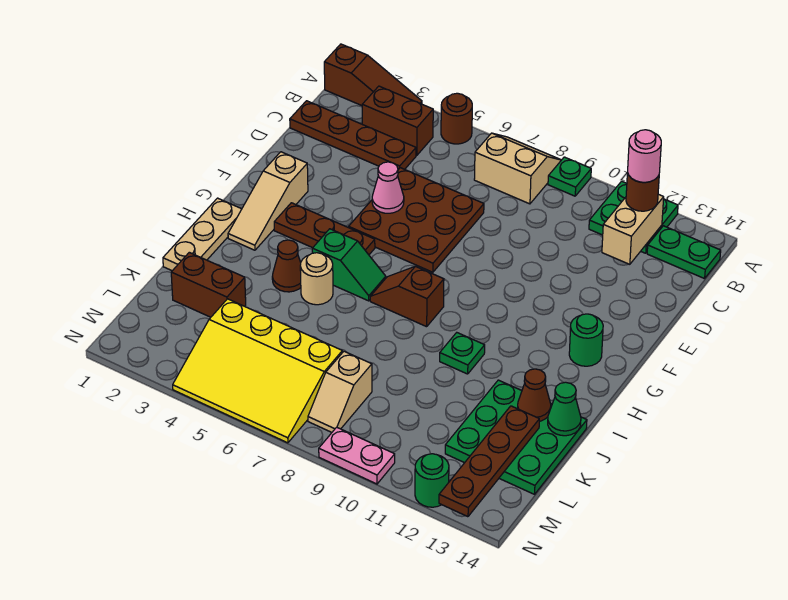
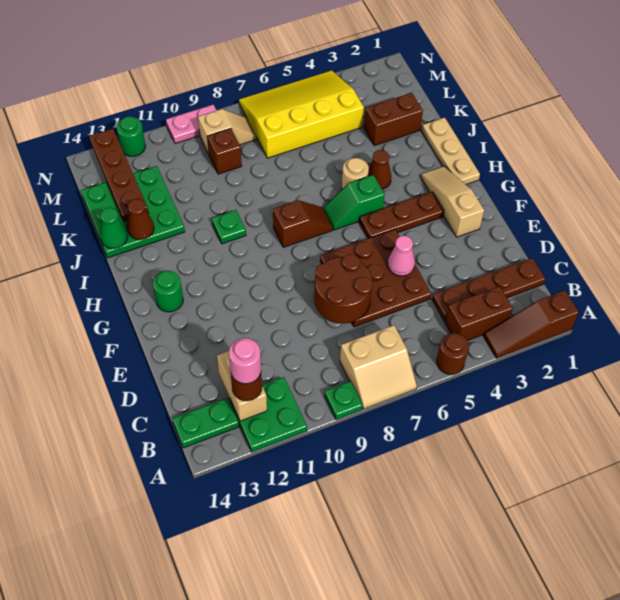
none -> brown 2x2 round brick [314,254,372,323]
tan 1x2 slope [308,351,372,432] -> tan 1x2 slope turned to [198,109,256,154]
none -> brown 1x1 brick [207,128,242,174]

